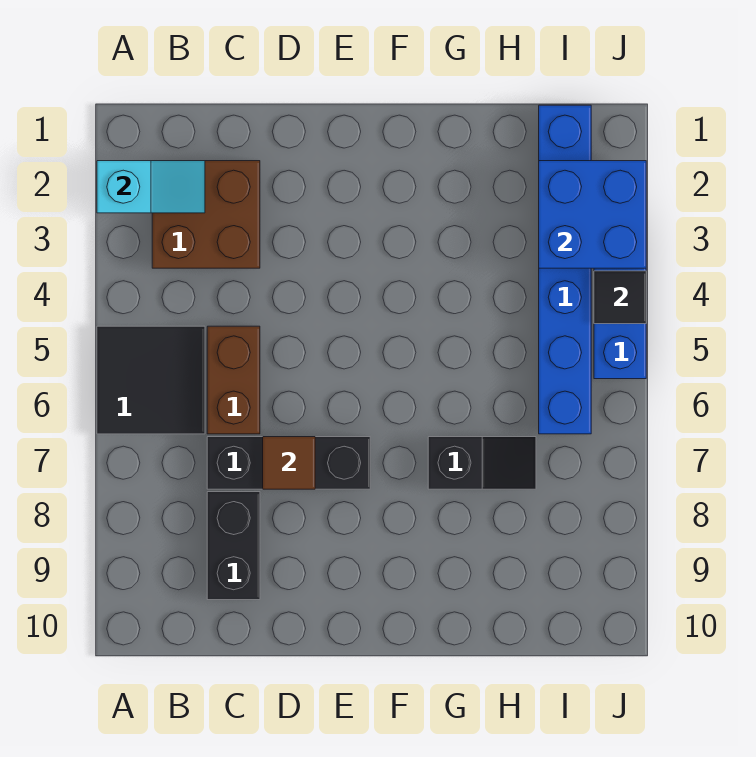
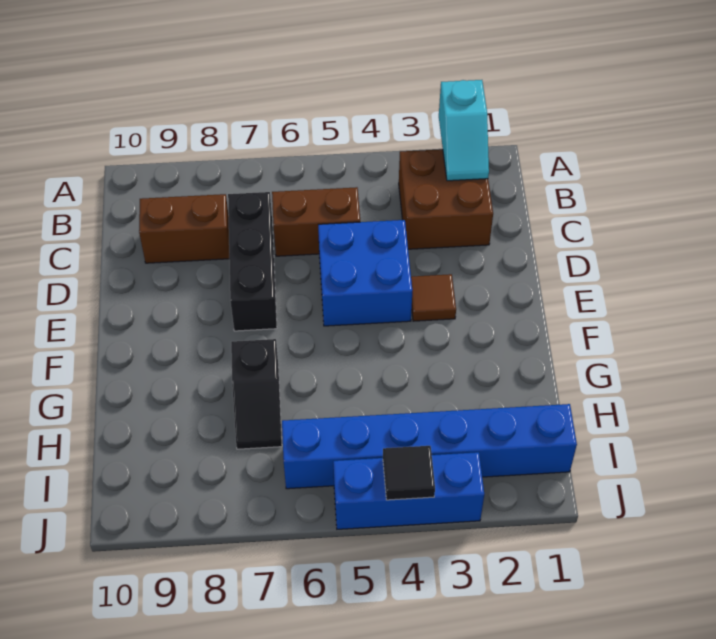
black 2x2 tile [97,326,205,434] -> none
black 1x2 brick [207,492,260,600] -> brown 1x2 brick [139,194,229,263]
brown 1x1 tile [263,437,315,489] -> brown 1x1 tile moved to [411,274,456,321]
blue 2x2 brick [539,161,646,268] -> blue 2x2 brick moved to [318,220,412,326]

